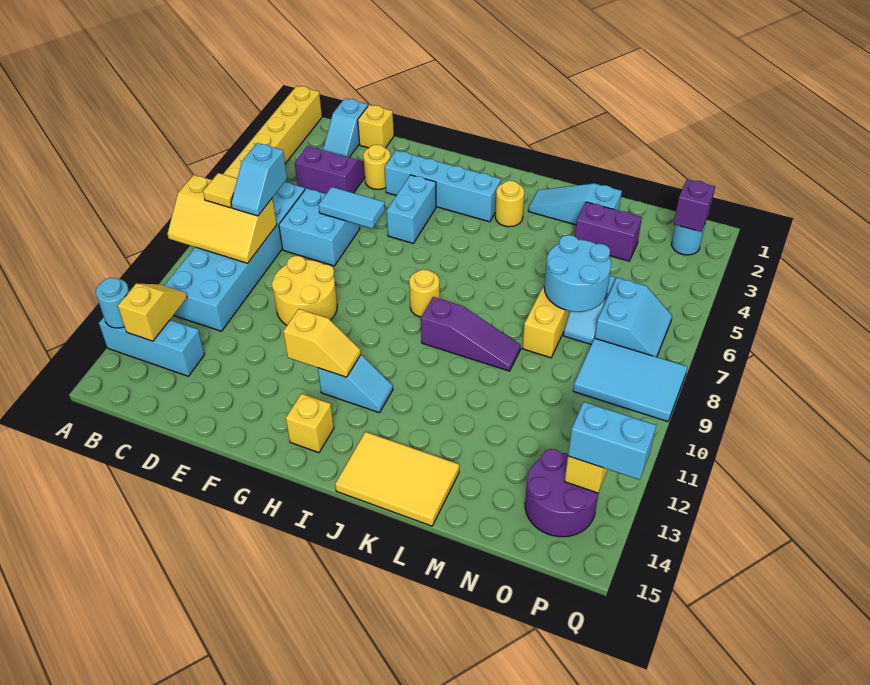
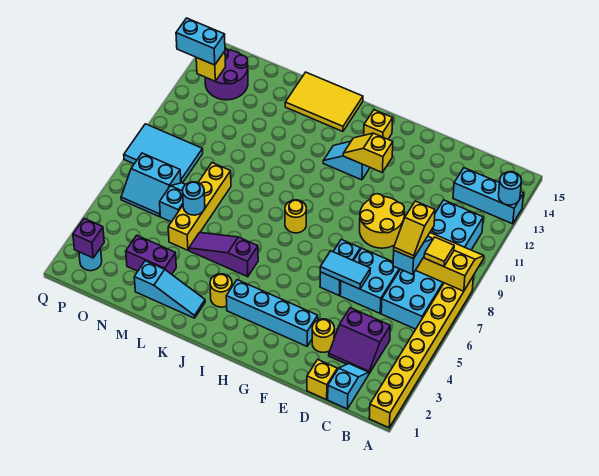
yellow 1x2 slope [118,284,187,341] -> yellow 1x2 slope moved to [394,201,435,259]
cyan 1x2 brick [387,175,436,243] -> cyan 1x2 brick moved to [320,240,360,295]
purple 1x3 slope [421,297,521,371] -> purple 1x3 slope moved to [189,233,258,277]
cyan 2x2 round brick [544,235,611,312] -> cyan 1x1 round brick [183,182,205,215]
cyan 2x2 slope [595,278,672,357] -> cyan 2x2 slope turned to [121,153,181,217]

